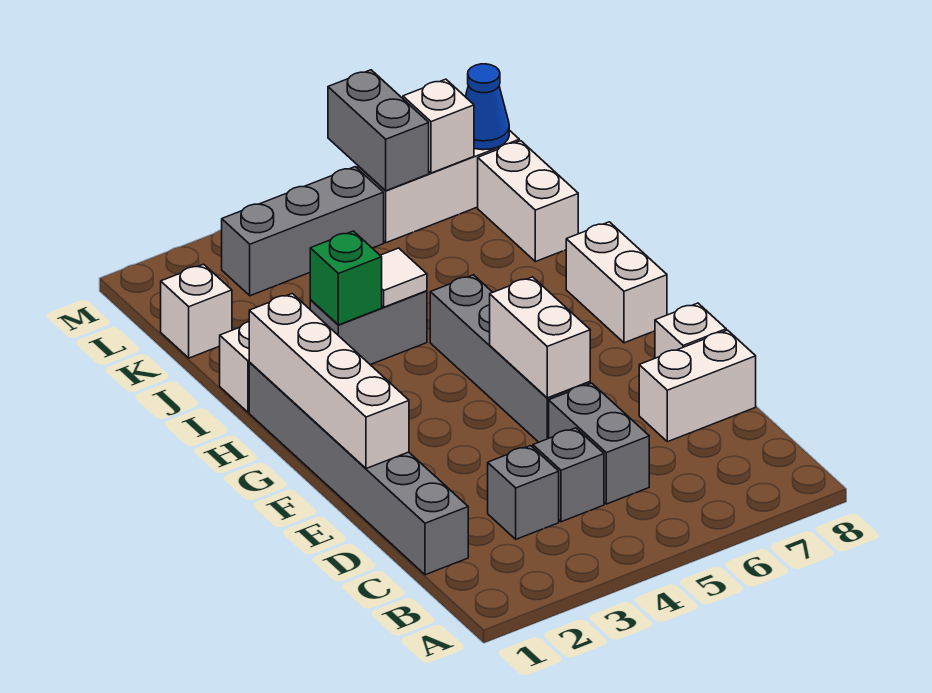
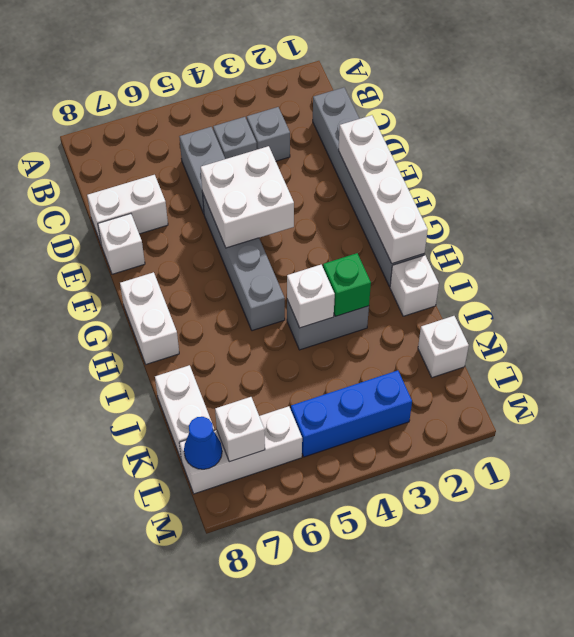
white 1x2 brick [490,277,590,398] -> white 2x2 brick [201,146,294,248]
white 1x1 tile [380,248,427,307] -> white 1x1 brick [287,265,335,328]
grey 1x3 brick [222,167,384,296] -> blue 1x3 brick [291,370,412,457]
grey 1x2 brick [328,70,429,191] -> none

